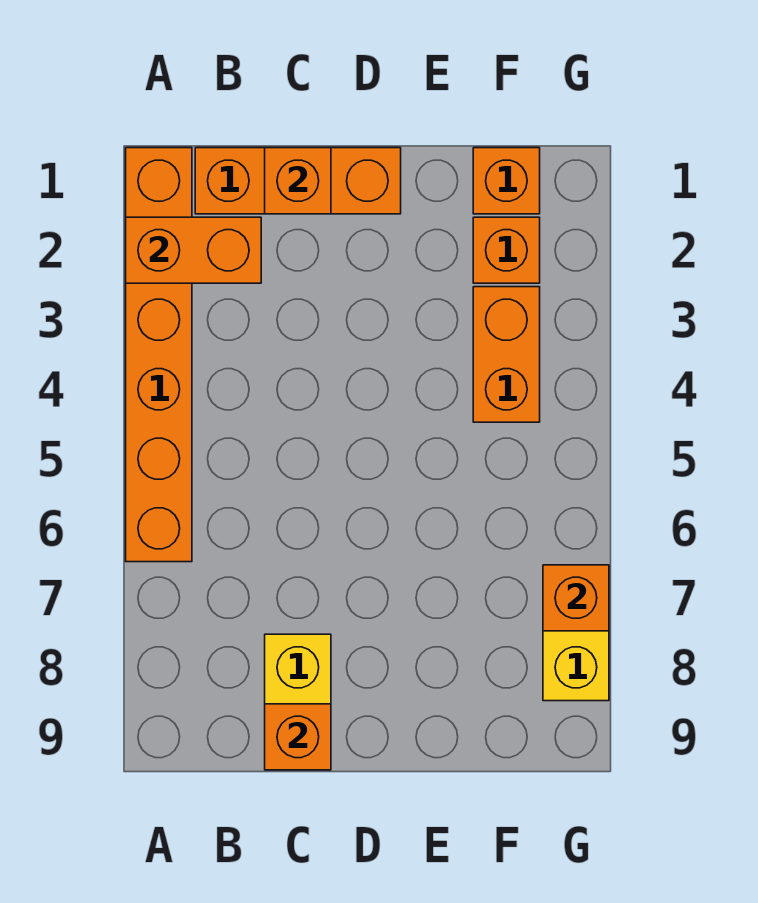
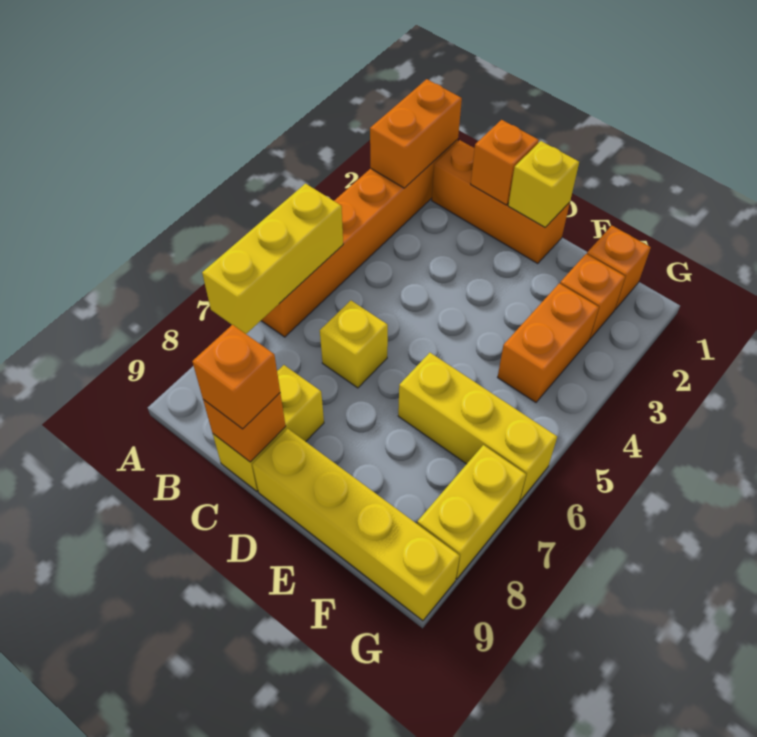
orange 1x2 brick [126,217,261,283] -> orange 1x2 brick turned to [370,79,462,188]
none -> yellow 1x3 brick [202,184,343,334]
none -> yellow 1x1 brick [320,301,388,388]
none -> yellow 1x1 brick [508,141,579,227]
none -> yellow 1x4 brick [252,429,460,621]
none -> yellow 1x3 brick [398,353,557,501]
orange 1x1 brick [543,565,609,631] -> orange 1x1 brick moved to [192,325,280,429]

